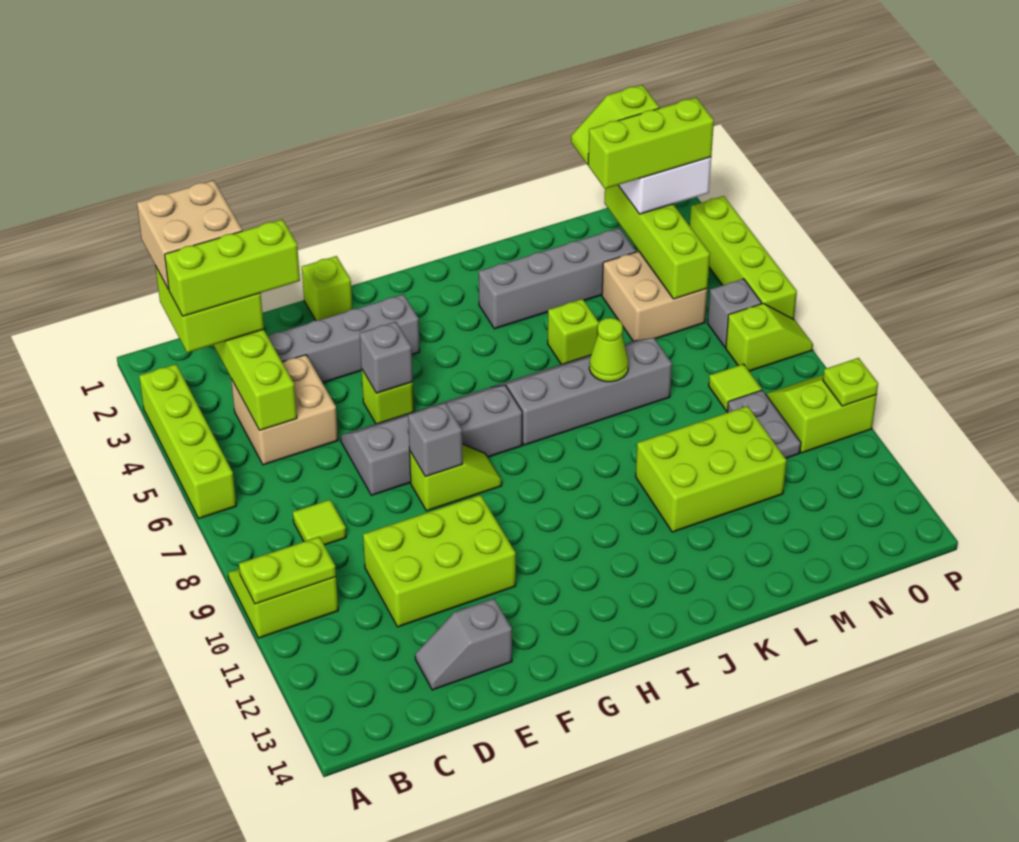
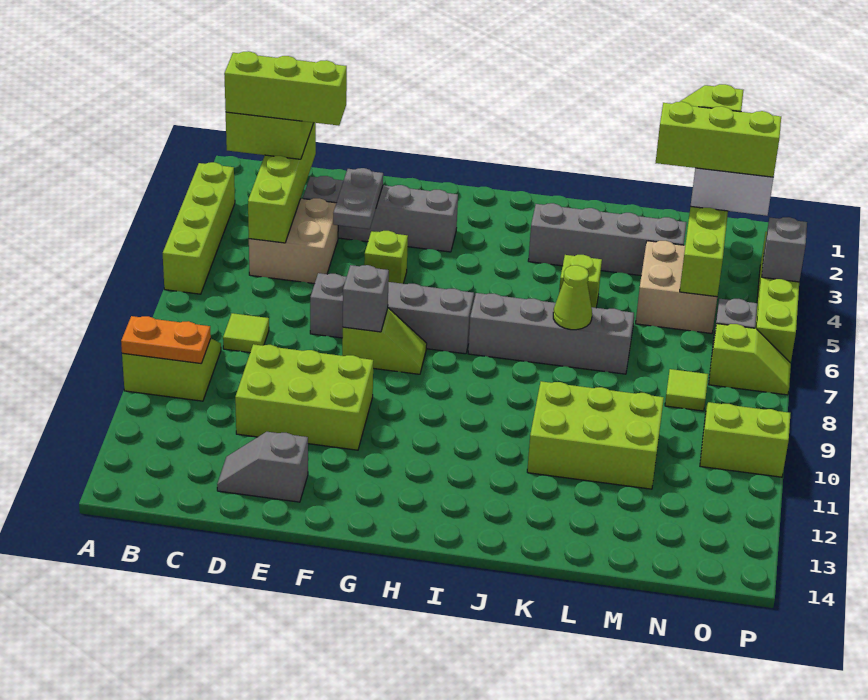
lime 1x2 plate [239,537,336,604] -> orange 1x2 plate [121,316,211,364]
tan 2x2 brick [137,180,242,290] -> none
lime 1x1 brick [302,256,352,320] -> none
grey 1x1 brick [360,322,413,393] -> grey 1x1 brick moved to [762,217,807,282]
grey 1x2 plate [727,390,801,458] -> grey 1x2 plate moved to [333,168,383,229]
lime 1x1 plate [823,358,878,406] -> none

